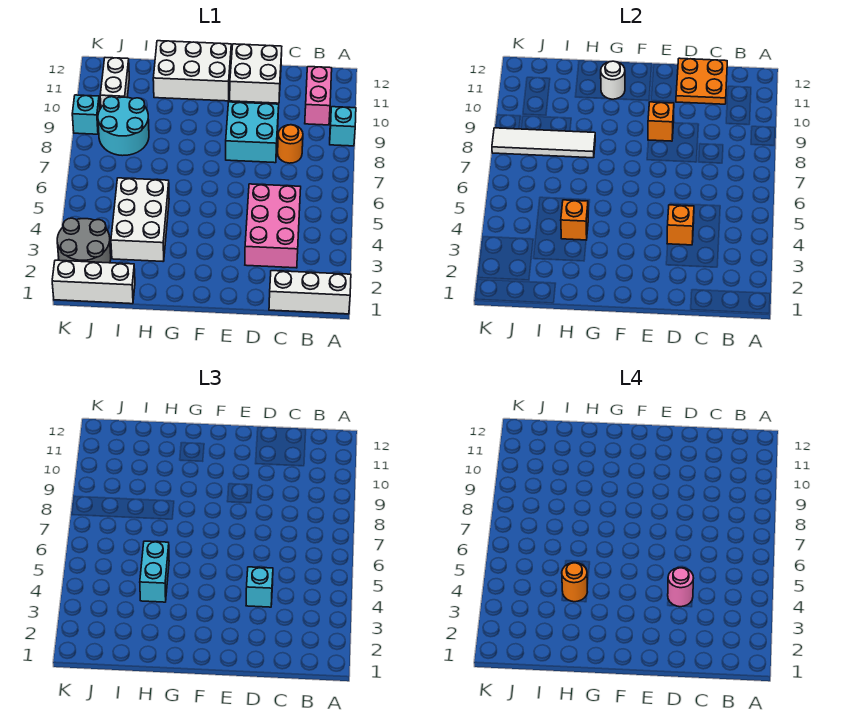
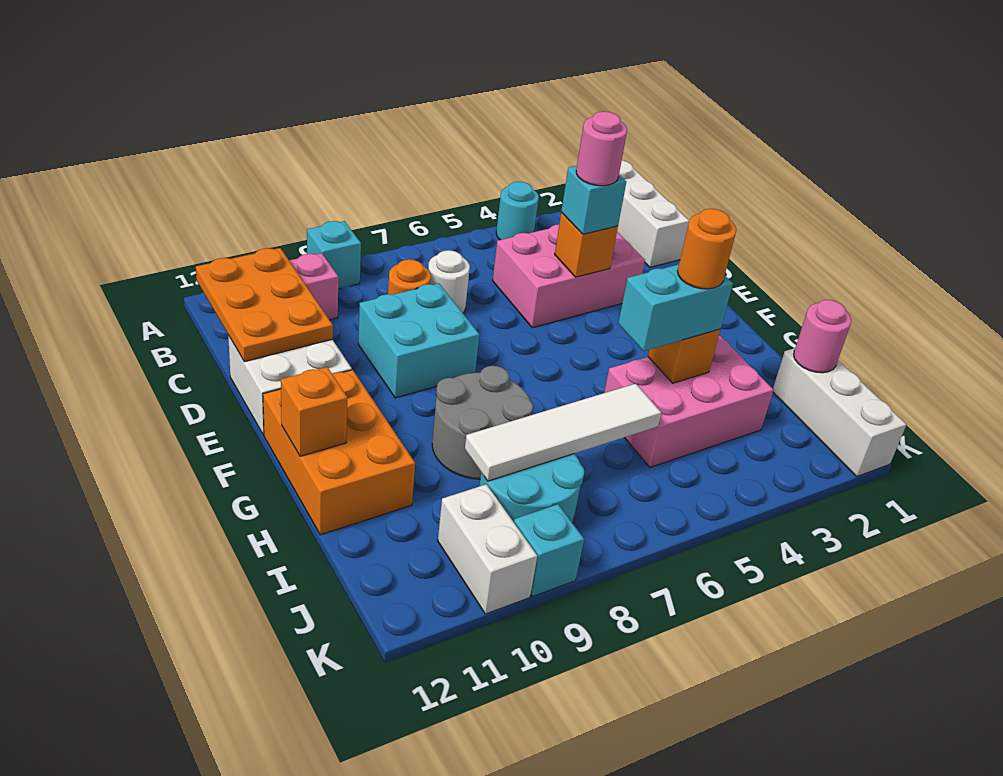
none -> cyan 1x1 round brick [496,182,539,240]
orange 2x2 plate [676,58,727,104] -> orange 2x3 plate [196,248,333,362]
orange 1x1 brick [648,102,674,141] -> orange 1x1 brick moved to [281,367,348,456]
white 2x3 brick [153,41,231,101] -> orange 2x3 brick [263,370,415,535]
white 1x1 round brick [601,61,625,99] -> white 1x1 round brick moved to [428,250,470,313]
white 2x3 brick [111,178,169,261] -> pink 2x3 brick [604,336,774,467]
white 1x4 tile [492,128,595,158] -> white 1x4 tile turned to [465,384,661,481]
none -> pink 1x1 round brick [794,300,851,373]
grey 2x2 round brick [57,218,111,263] -> grey 2x2 round brick moved to [432,366,533,479]
white 1x2 brick [100,58,129,107] -> white 1x2 brick turned to [438,484,537,614]

